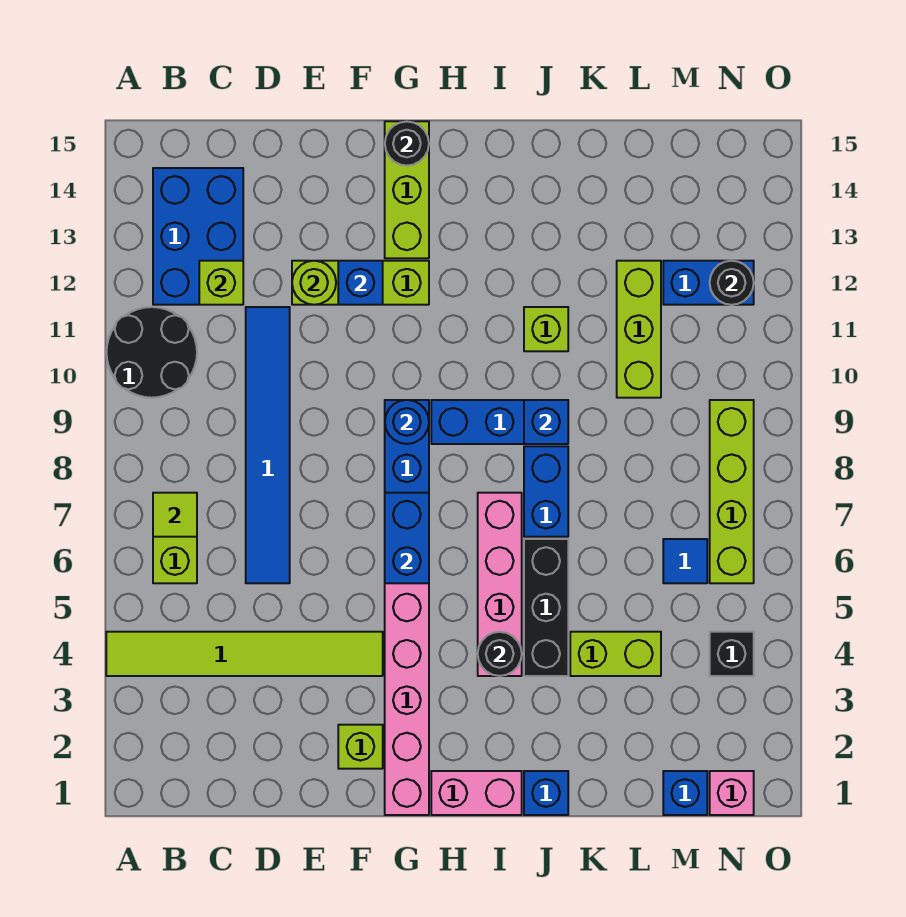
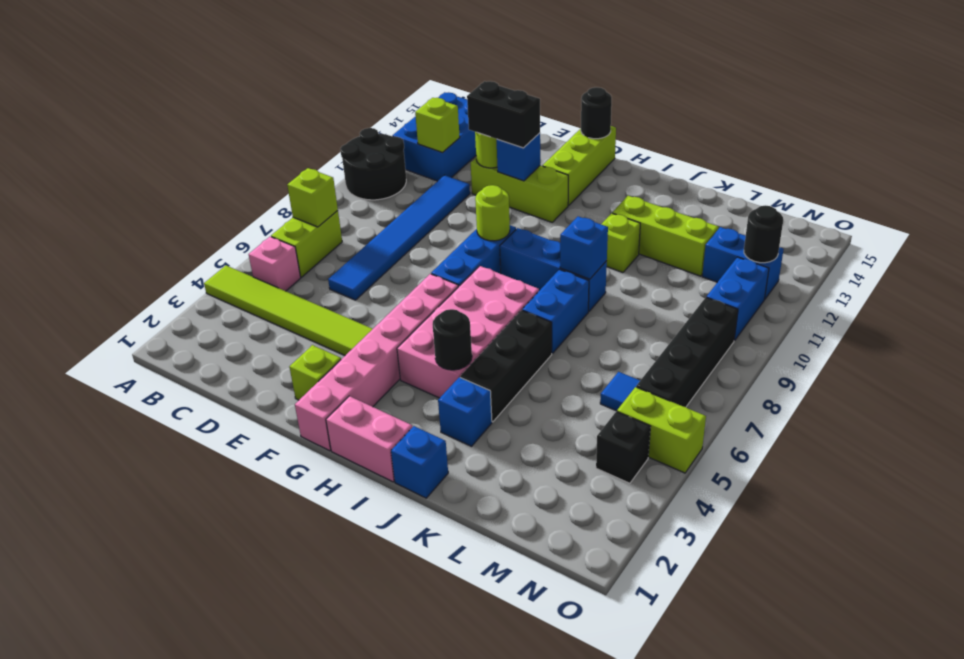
lime 1x1 tile [153,493,197,537] -> lime 1x1 brick [287,168,338,227]
none -> black 1x2 brick [467,81,540,148]
blue 1x2 brick [385,493,429,583] -> blue 1x2 brick moved to [706,257,769,341]
blue 1x1 round brick [385,400,429,444] -> lime 1x1 round brick [475,185,510,241]
pink 1x4 brick [478,493,522,676] -> pink 2x4 brick [397,266,539,398]
lime 1x2 brick [570,632,661,676] -> lime 1x2 brick moved to [617,387,706,473]
lime 1x3 brick [617,261,661,398] -> lime 1x3 brick turned to [612,196,719,276]
blue 1x1 brick [663,771,707,815] -> blue 1x1 brick moved to [438,377,492,446]
pink 1x1 brick [710,771,754,815] -> pink 1x1 brick moved to [249,237,301,291]
lime 1x4 brick [710,400,754,583] -> black 1x4 brick [636,298,738,407]

